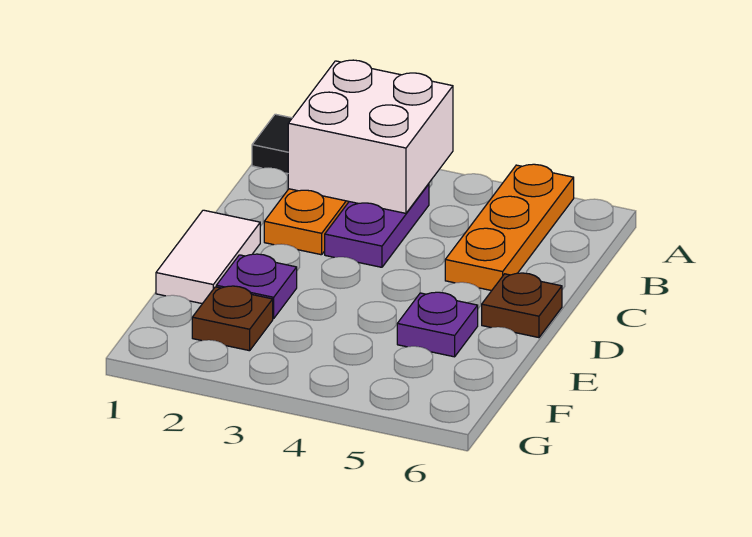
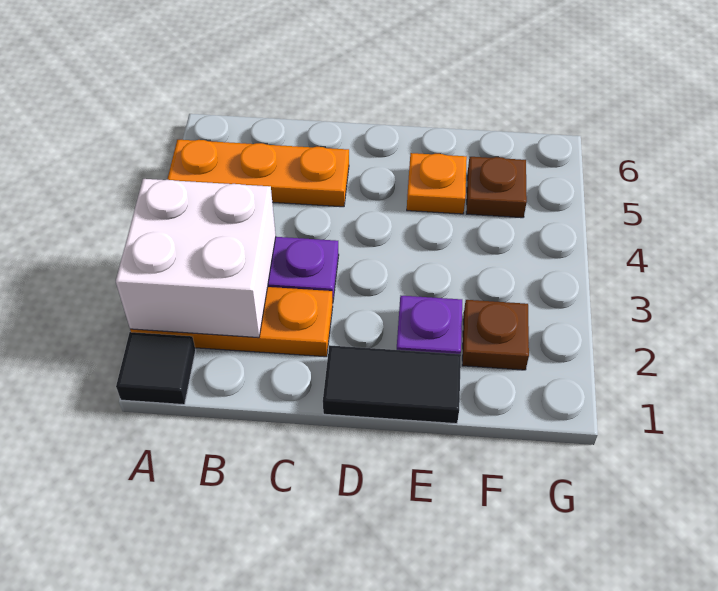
white 1x2 tile [156,210,260,304] -> black 1x2 tile [323,345,461,424]
brown 1x1 plate [482,273,562,338] -> brown 1x1 plate moved to [466,157,527,218]
purple 1x1 plate [397,292,478,357] -> orange 1x1 plate [407,153,467,214]

